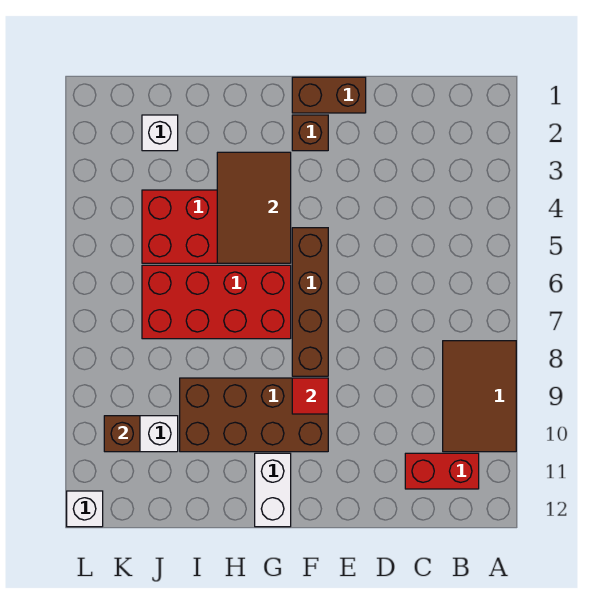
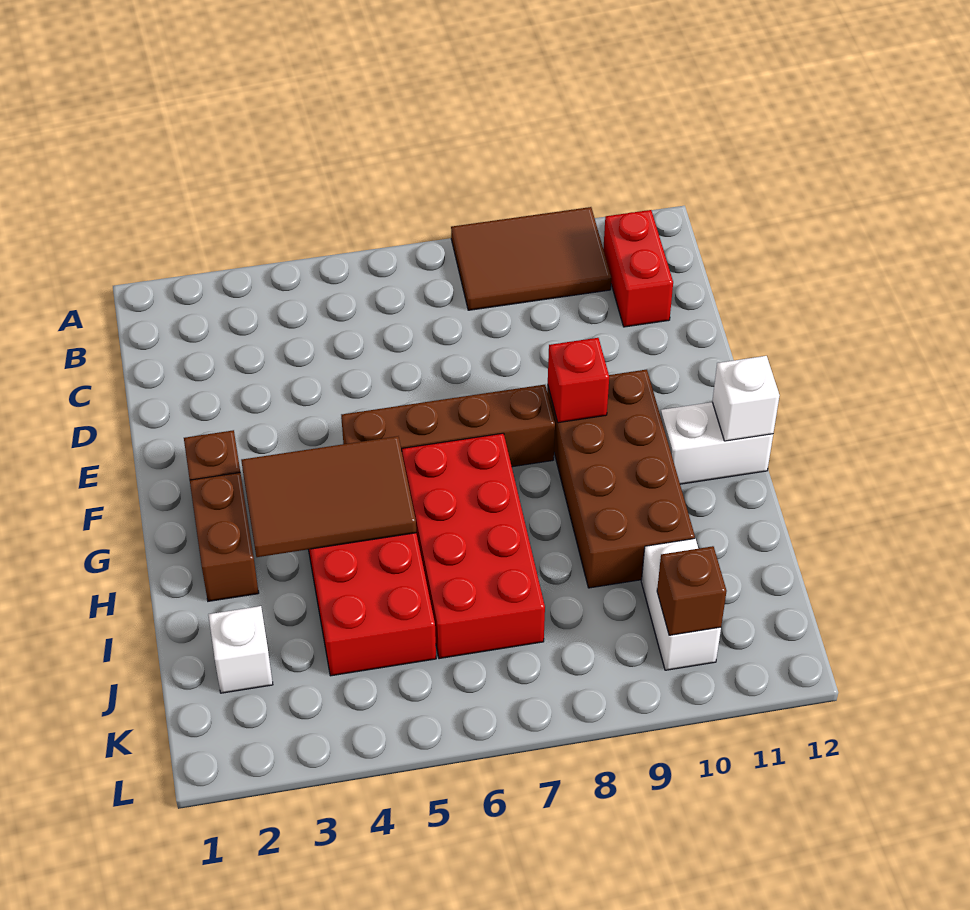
brown 1x2 brick [292,77,366,113] -> brown 1x2 brick moved to [190,473,259,601]
red 1x1 tile [292,378,328,414] -> red 1x1 brick [548,338,609,423]
white 1x1 brick [67,491,103,527] -> white 1x1 brick moved to [712,356,780,441]

